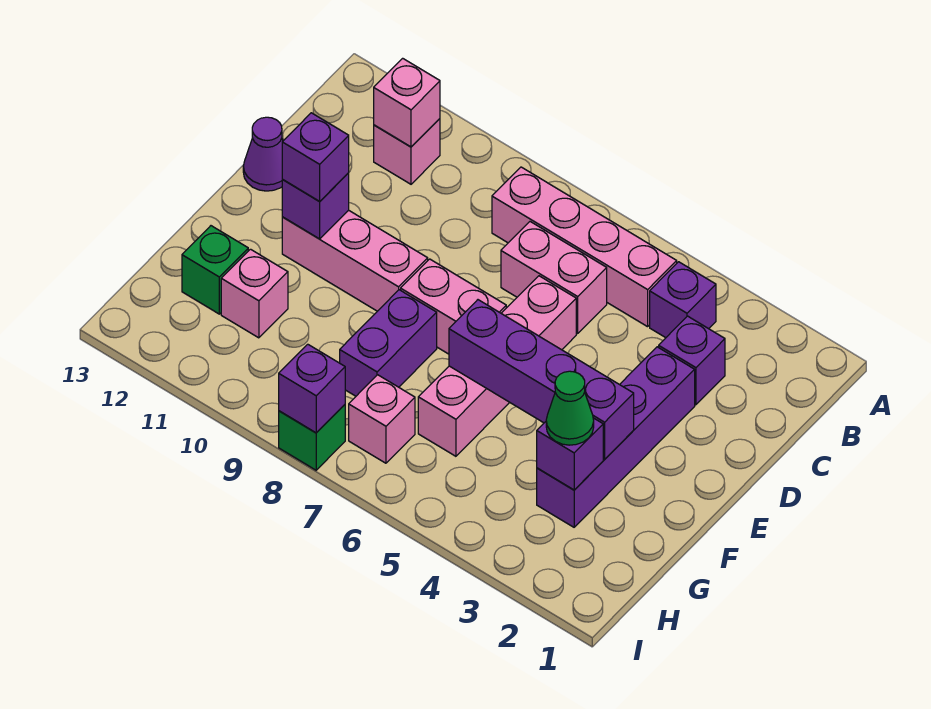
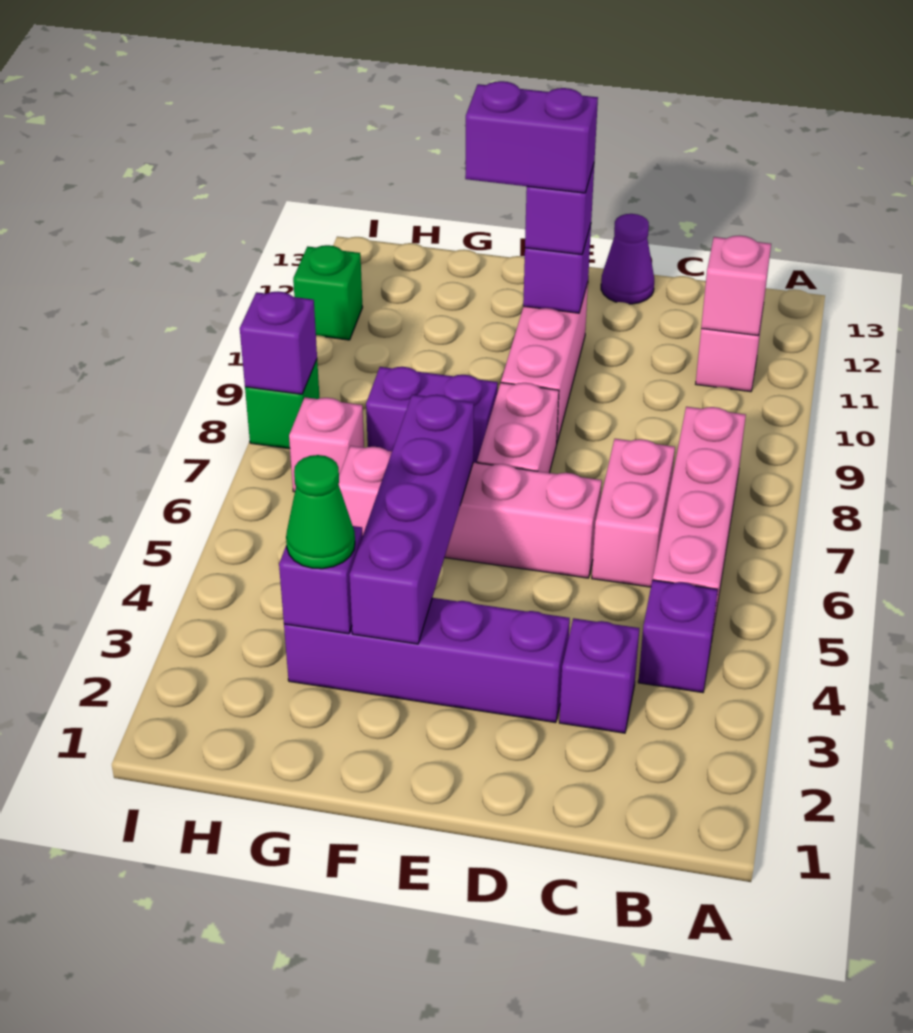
none -> purple 1x2 brick [465,81,598,193]
pink 1x1 brick [221,249,288,338] -> none
green 1x1 brick [182,226,248,314] -> green 1x1 brick moved to [293,245,363,340]

